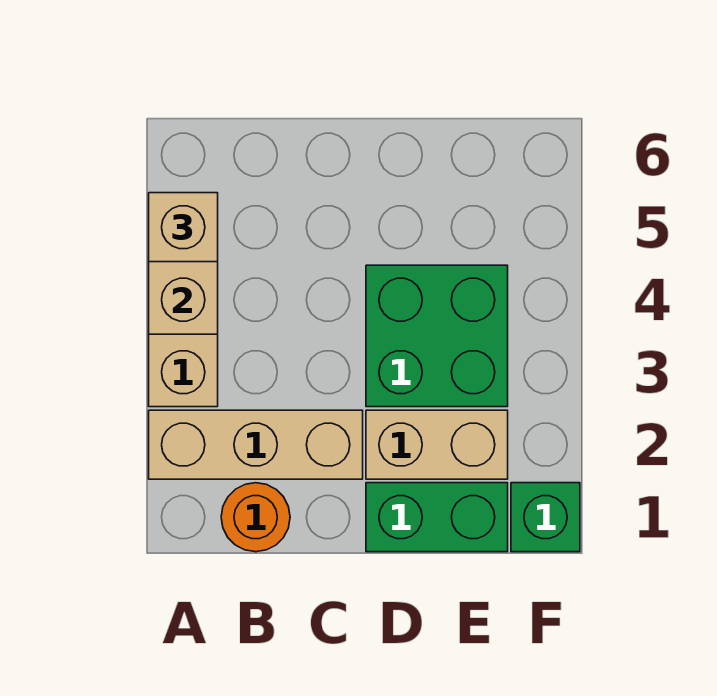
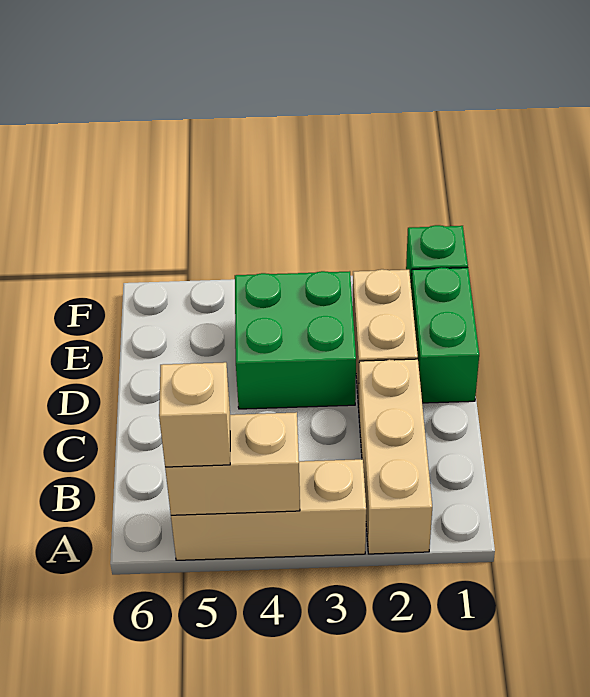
orange 1x1 round brick [221,483,290,552] -> none

